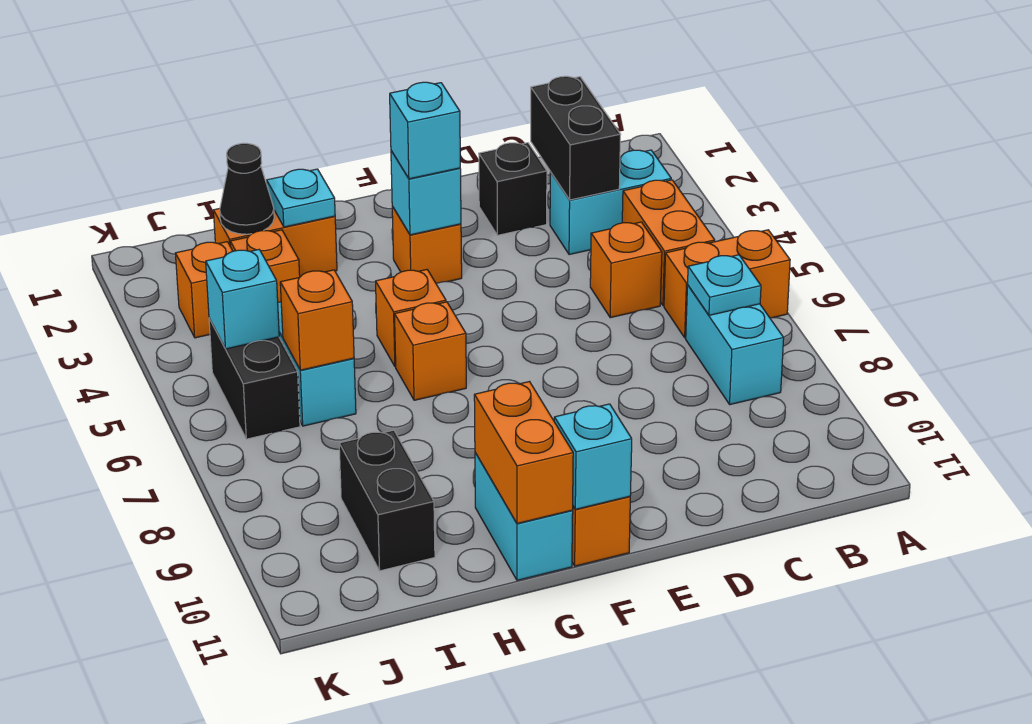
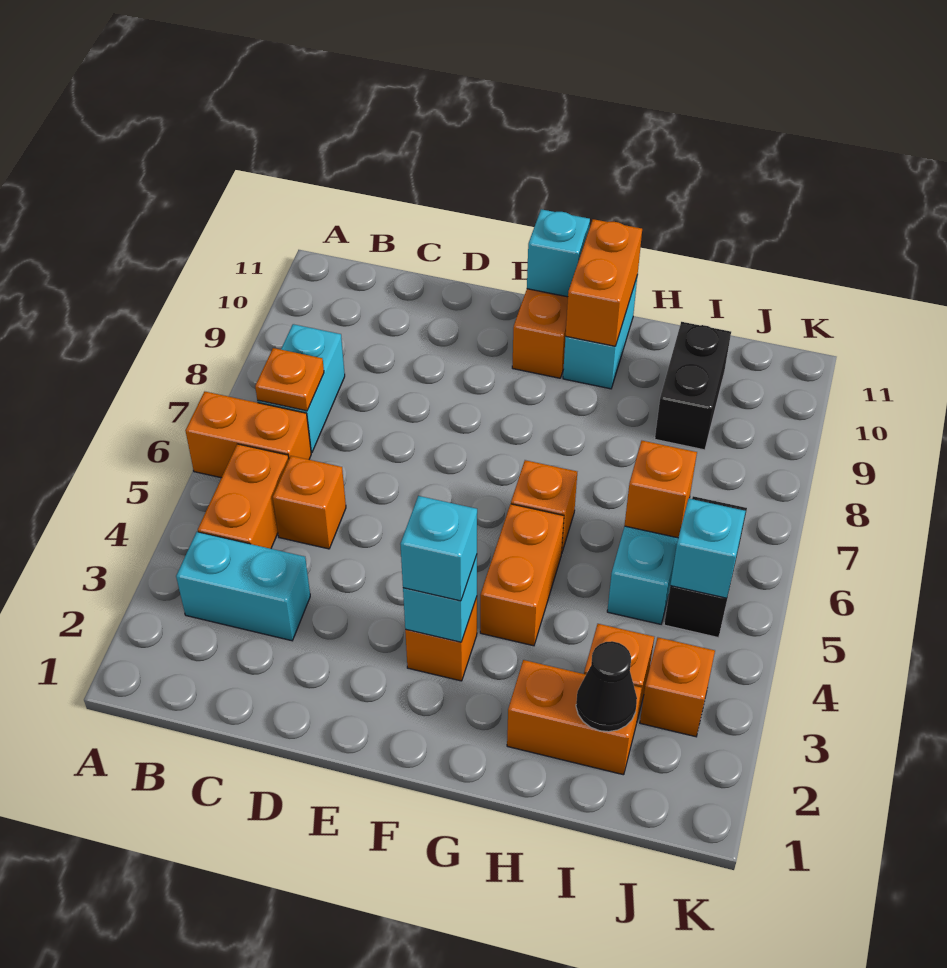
cyan 1x1 plate [688,255,761,315] -> orange 1x1 plate [255,348,324,411]
black 1x2 brick [531,76,621,200] -> none
black 1x1 brick [479,143,547,235] -> none
orange 1x1 brick [375,270,446,367] -> orange 1x2 brick [480,504,564,646]
cyan 1x1 plate [267,169,335,227] -> none

